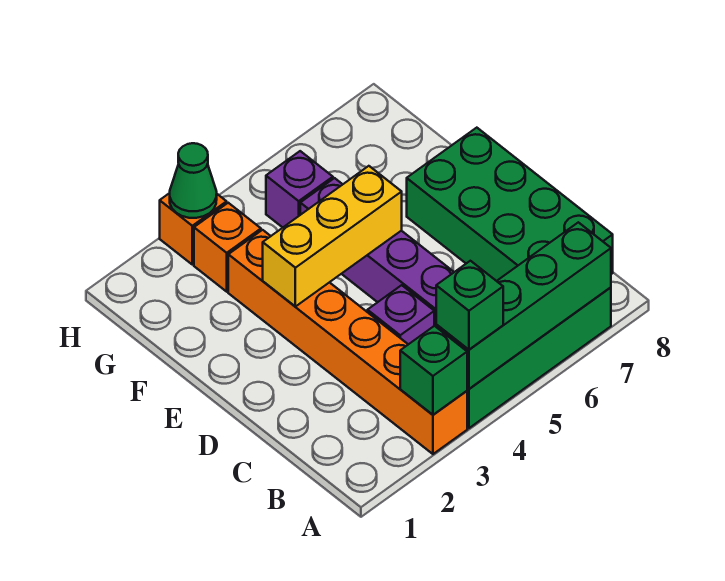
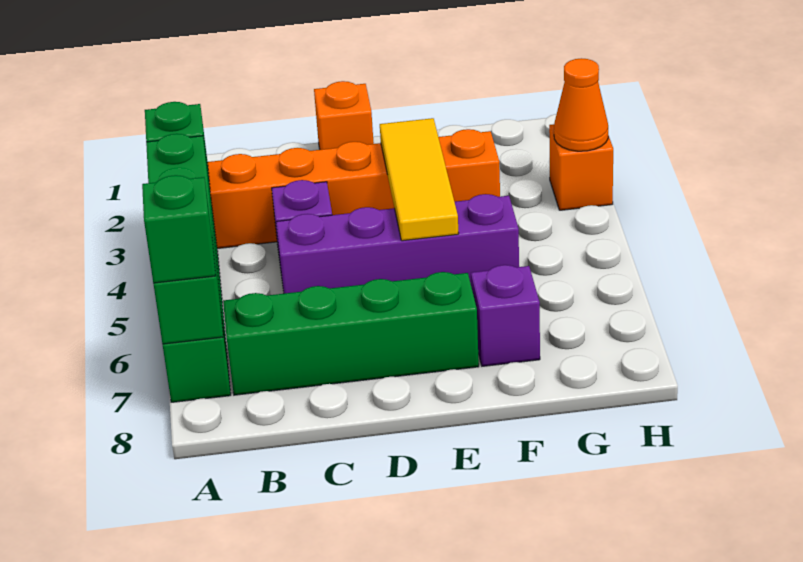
green 1x1 brick [436,261,503,350] -> green 1x1 brick moved to [142,175,216,283]
green 2x4 brick [407,128,613,281] -> green 1x4 brick [223,272,479,395]
yellow 1x3 brick [263,166,402,307] -> yellow 1x3 tile [380,118,459,241]
orange 1x1 brick [194,203,261,292] -> orange 1x1 brick moved to [314,81,374,150]
purple 1x1 brick [266,151,333,227] -> purple 1x1 brick moved to [471,265,540,366]
green 1x1 cone [170,143,217,218] -> orange 1x1 cone [554,58,608,151]

